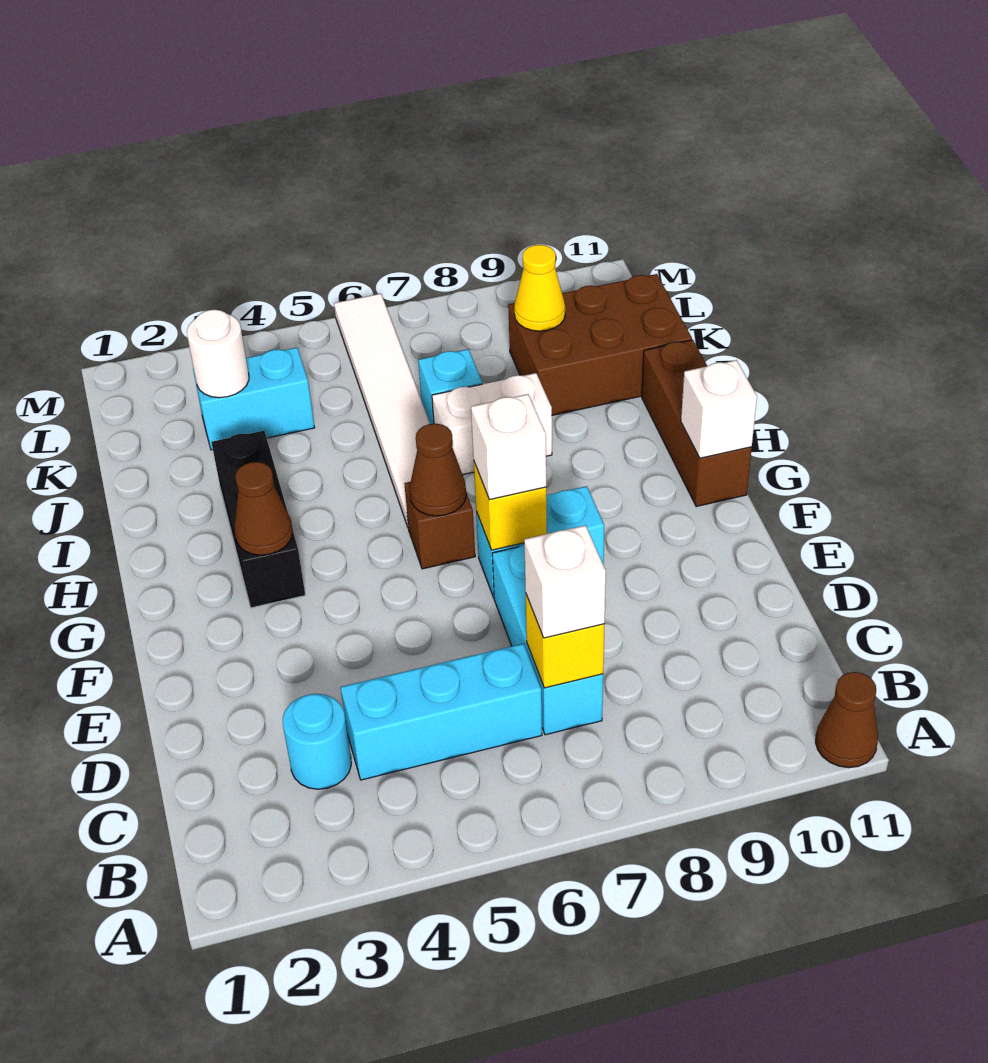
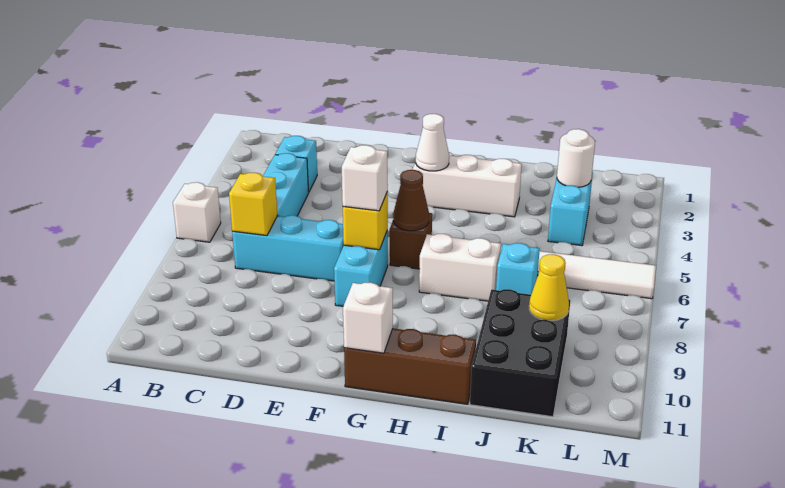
brown 1x1 cone [816,672,878,768] -> none
cyan 1x1 round brick [283,694,351,789] -> cyan 1x1 brick [275,136,317,192]
white 1x1 brick [524,525,606,638] -> white 1x1 brick moved to [173,182,221,242]
black 1x3 brick [211,431,305,608] -> white 1x3 brick [413,155,522,217]
brown 1x1 cone [234,462,293,555] -> white 1x1 cone [416,114,449,171]
white 1x2 brick [432,373,552,475] -> white 1x2 brick turned to [419,234,501,301]
brown 2x3 brick [508,274,692,415] -> black 2x3 brick [470,289,570,417]

